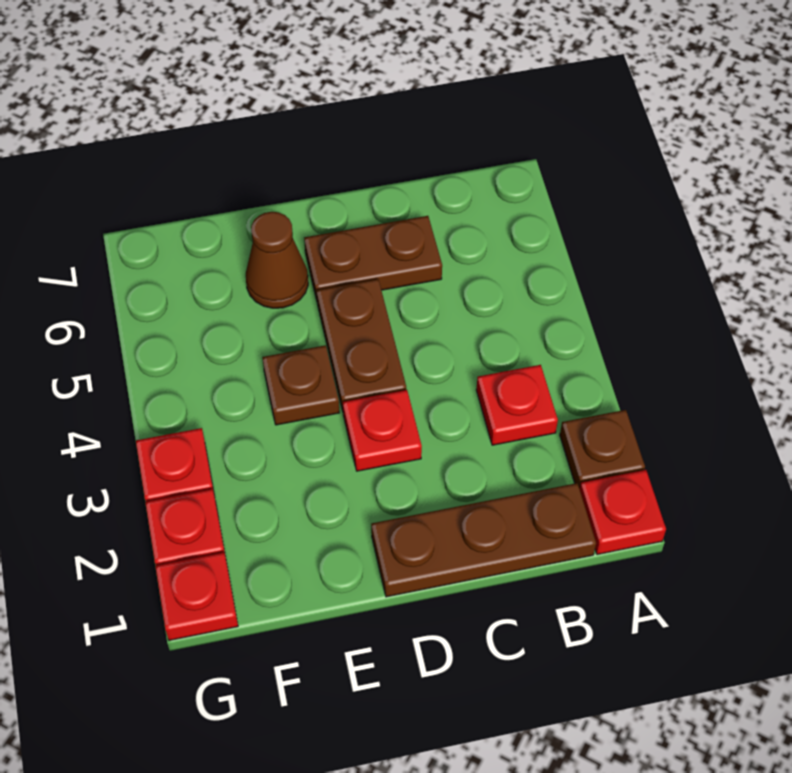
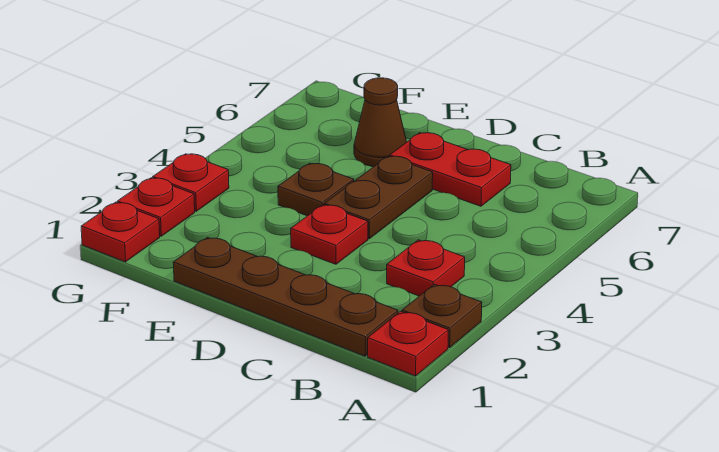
brown 1x3 plate [371,483,596,597] -> brown 1x4 plate [173,237,398,356]
brown 1x2 plate [304,216,442,300] -> red 1x2 plate [390,133,511,206]

